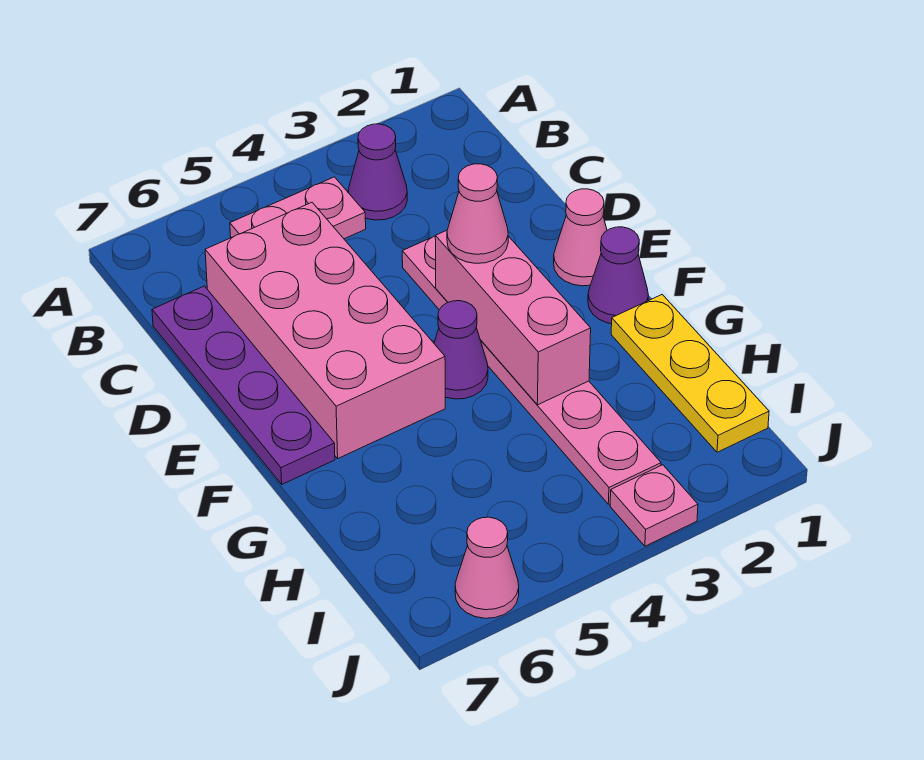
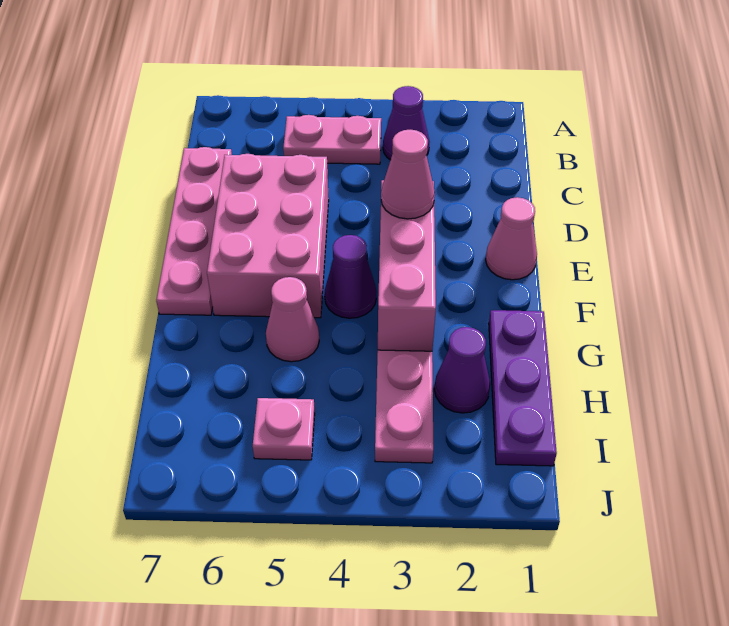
pink 2x4 brick [205,202,445,458] -> pink 2x3 brick [207,154,329,318]
purple 1x4 plate [152,286,335,484] -> pink 1x4 plate [156,147,232,315]
purple 1x1 cone [588,227,648,324] -> purple 1x1 cone moved to [434,327,490,413]
yellow 1x3 plate [611,295,769,452] -> purple 1x3 plate [489,310,557,466]
pink 1x1 plate [610,465,698,546] -> pink 1x1 plate moved to [253,398,315,460]
pink 1x1 cone [455,517,519,618] -> pink 1x1 cone moved to [266,277,319,362]

